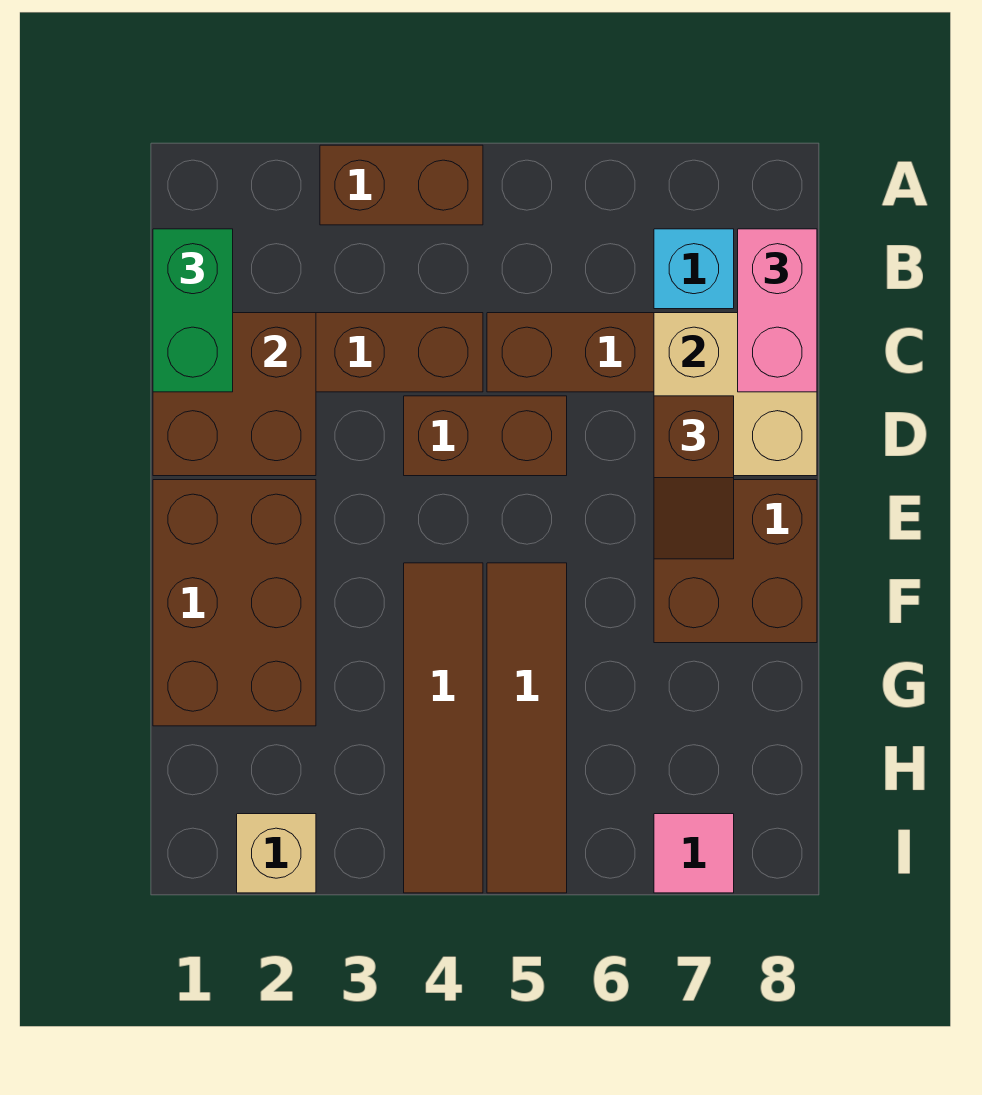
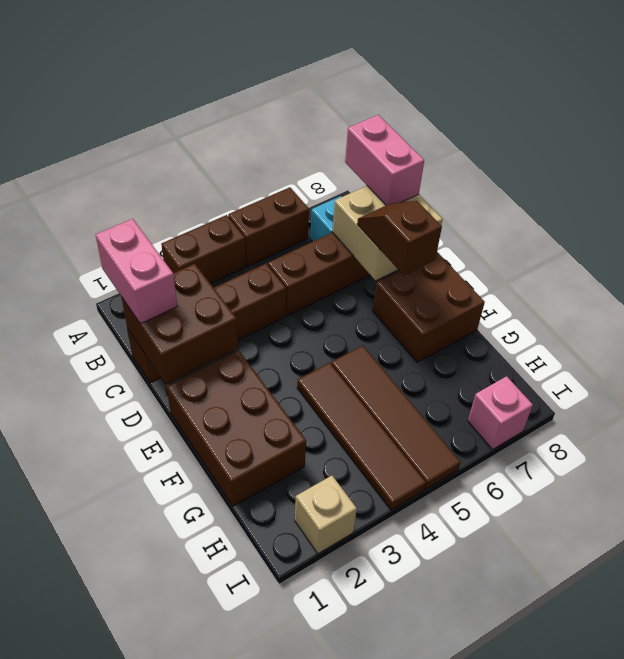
green 1x2 brick [153,229,233,392] -> pink 1x2 brick [96,219,177,324]
brown 1x2 brick [404,396,567,476] -> brown 1x2 brick moved to [228,187,309,266]
brown 1x2 slope [654,396,734,559] -> brown 1x2 slope turned to [357,201,442,275]
pink 1x1 tile [654,814,734,893] -> pink 1x1 brick [468,376,533,449]

